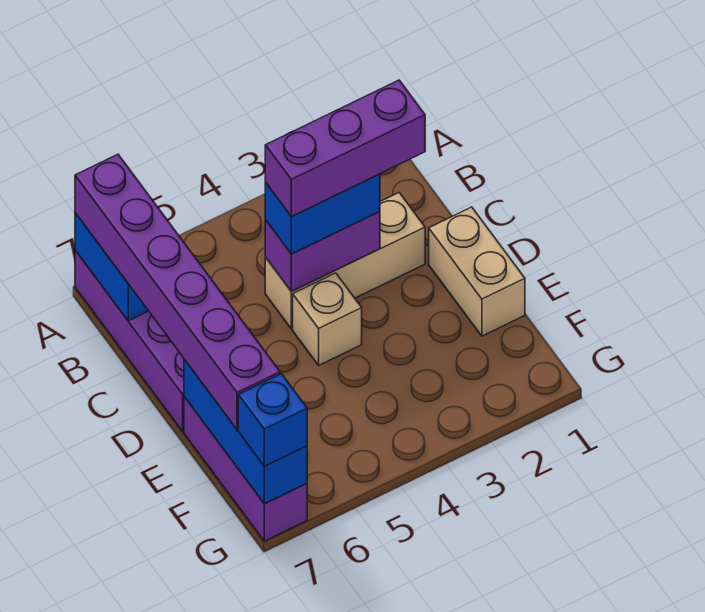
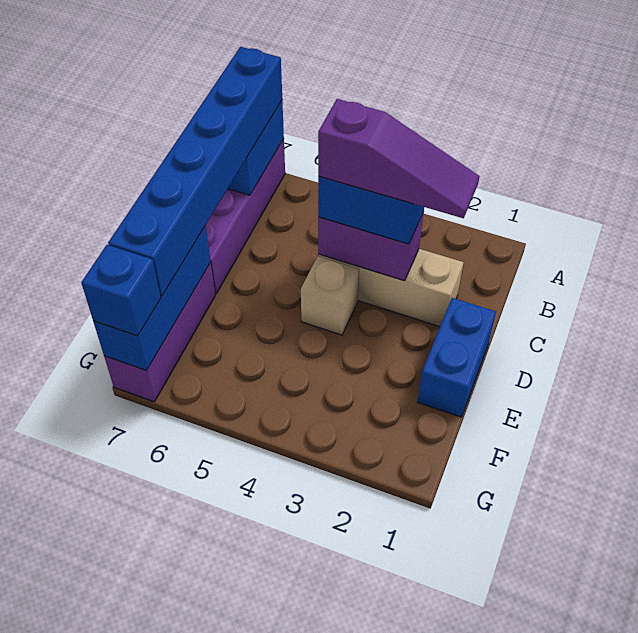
purple 1x6 brick [75,154,280,430] -> blue 1x6 brick [108,47,282,296]
purple 1x3 brick [265,80,425,216] -> purple 1x3 slope [318,99,479,218]
tan 1x2 brick [429,207,525,336] -> blue 1x2 brick [418,298,496,417]

